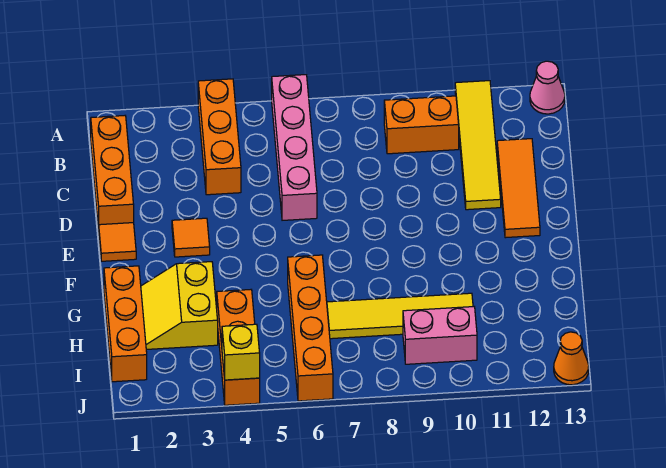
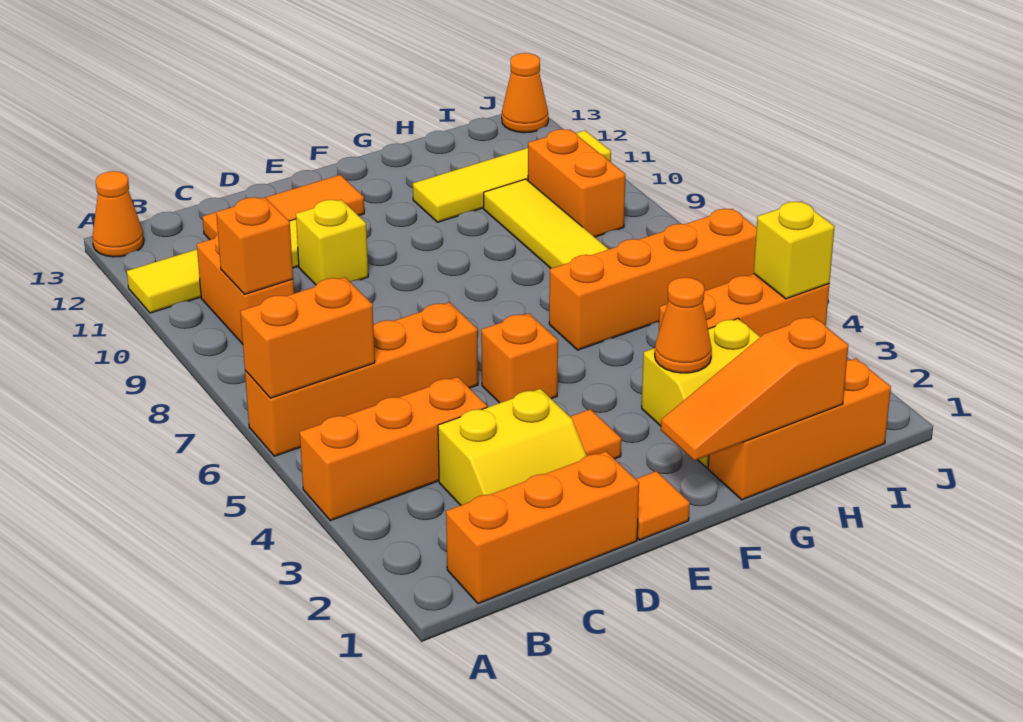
pink 1x4 brick [272,75,317,220] -> orange 1x4 brick [245,302,478,456]
none -> orange 1x2 brick [240,277,375,398]
pink 1x1 cone [530,61,565,114] -> orange 1x1 cone [92,171,144,257]
none -> orange 1x1 brick [216,197,293,294]
none -> yellow 2x2 slope [438,389,587,505]
none -> yellow 1x1 brick [296,200,368,285]
none -> orange 1x1 brick [481,313,558,403]
none -> orange 1x3 slope [661,316,848,461]
none -> orange 1x1 cone [655,277,712,373]
none -> yellow 1x4 tile [413,130,611,222]
pink 1x2 brick [403,307,477,364] -> orange 1x2 brick [528,129,626,237]

